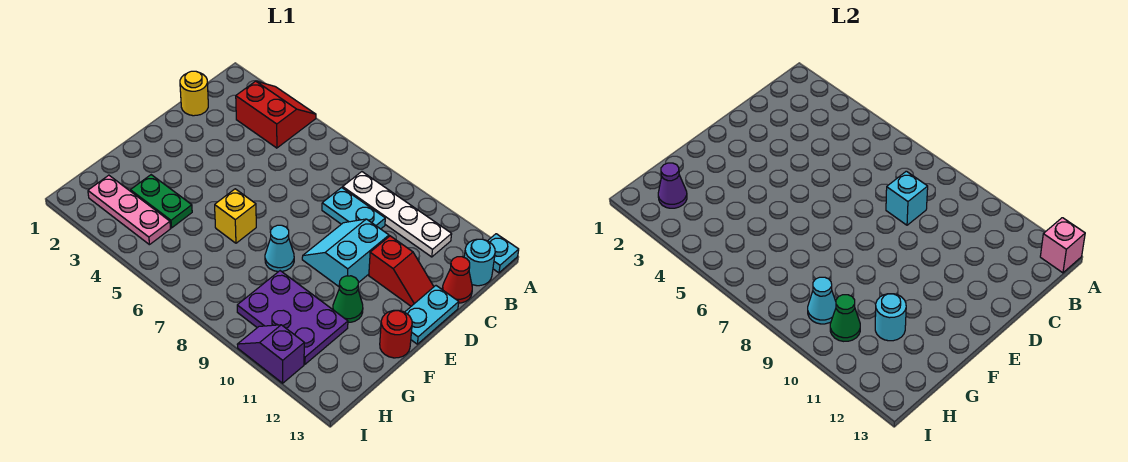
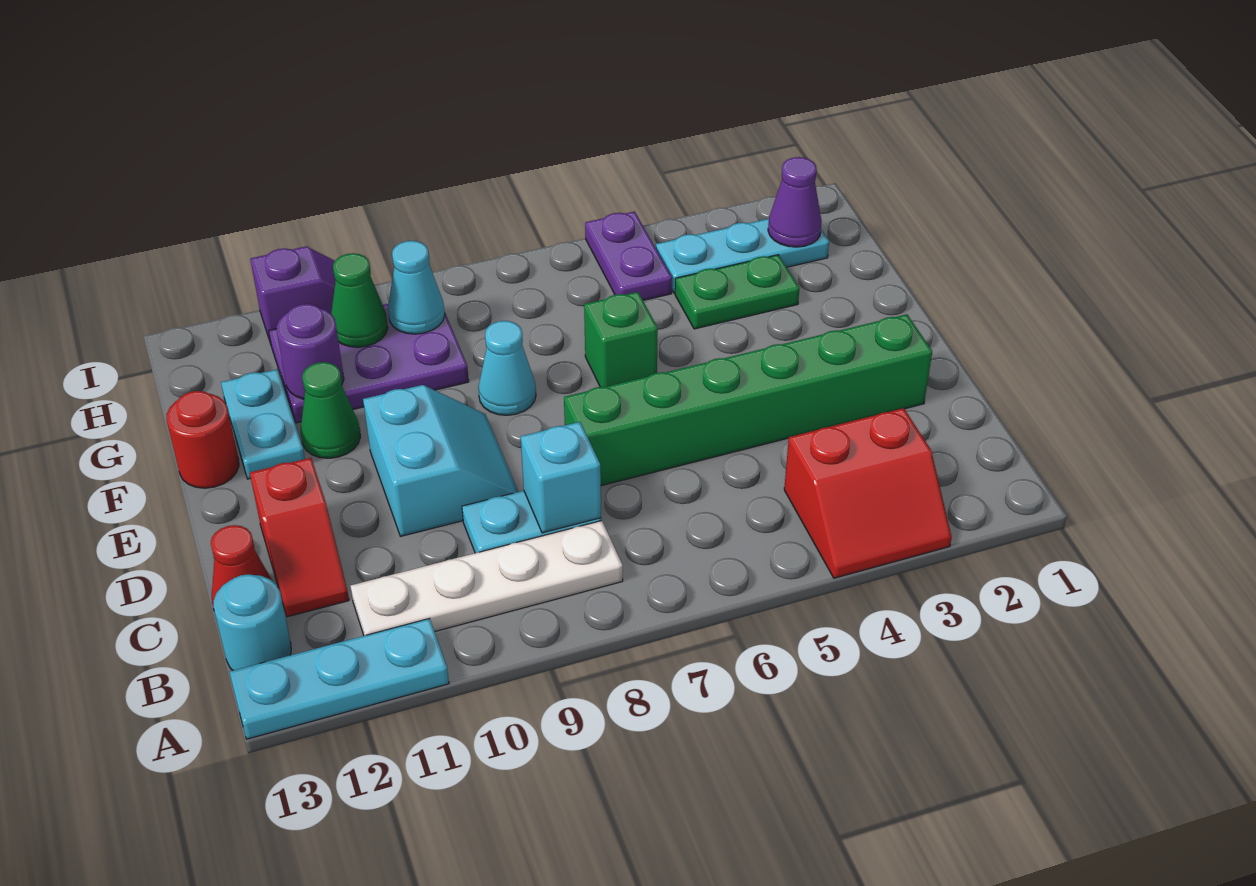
cyan 1x1 plate [488,234,519,273] -> cyan 1x3 plate [230,618,449,739]
pink 1x1 brick [1040,218,1085,273] -> none
yellow 1x1 round brick [180,71,208,116] -> none
none -> green 1x6 brick [564,314,932,486]
red 1x2 slope [369,236,434,306] -> red 1x2 slope turned to [250,458,349,617]
cyan 1x2 plate [405,286,459,344] -> cyan 1x2 plate moved to [221,369,305,479]
yellow 1x1 brick [215,189,256,243] -> green 1x1 brick [584,292,658,387]
cyan 1x1 round brick [875,294,906,341] -> purple 1x1 round brick [277,304,344,399]
pink 1x3 plate [88,175,171,245] -> cyan 1x3 plate [656,219,829,293]
none -> purple 1x2 plate [585,211,672,300]

